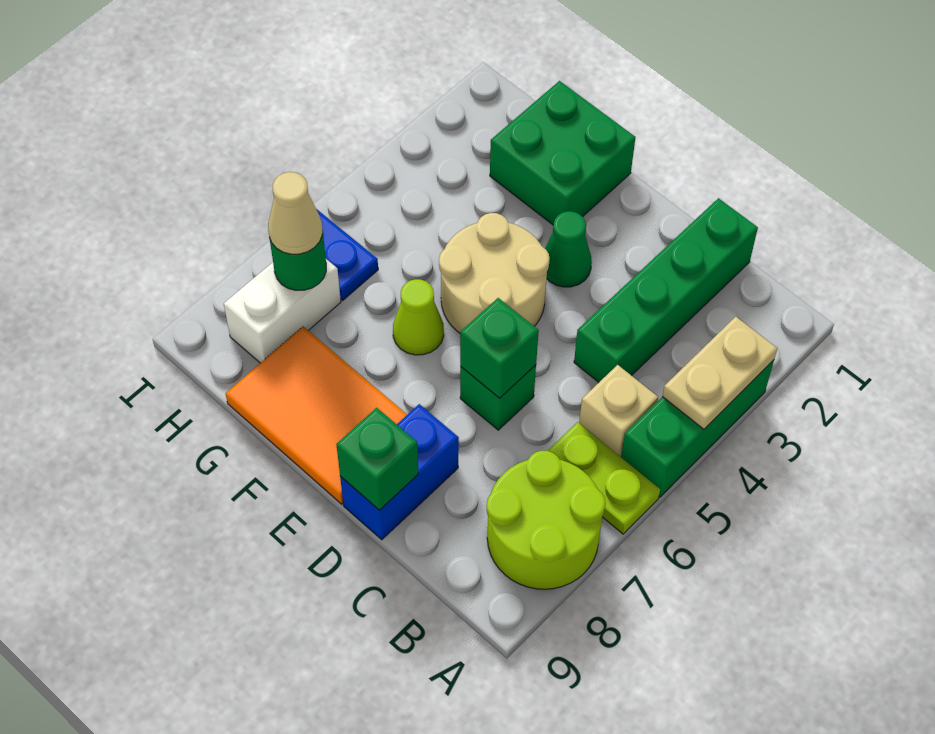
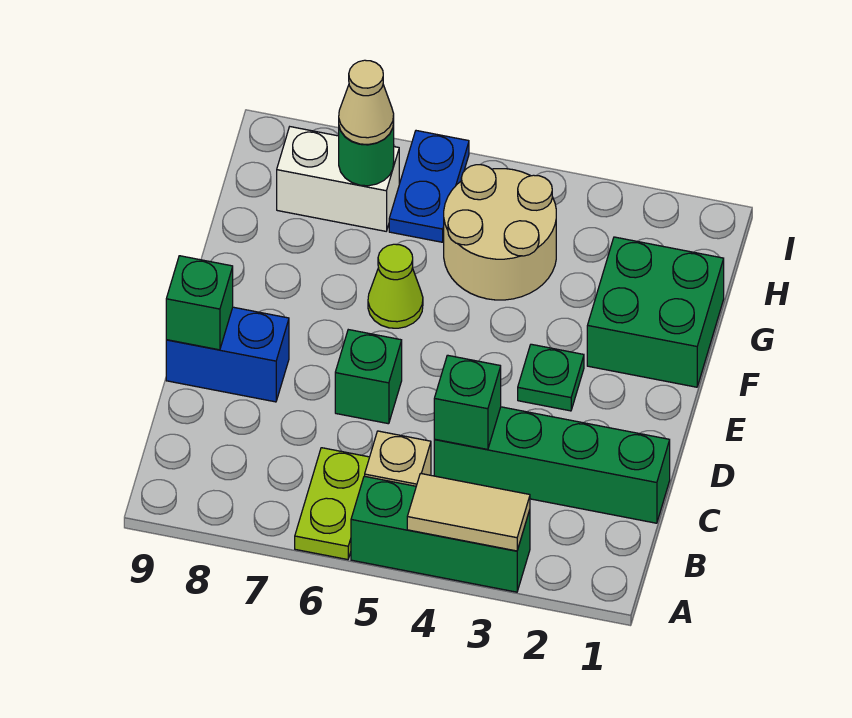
tan 1x2 plate [662,317,777,429] -> tan 1x2 tile [407,474,530,551]
lime 2x2 round brick [487,451,605,589] -> none
green 1x1 brick [460,298,539,398] -> green 1x1 brick moved to [434,355,501,449]
green 1x1 cone [545,211,592,287] -> green 1x1 plate [518,344,584,411]
tan 2x2 round brick [439,213,550,333] -> tan 2x2 round brick moved to [444,165,556,300]
orange 2x3 tile [226,327,407,504] -> none

